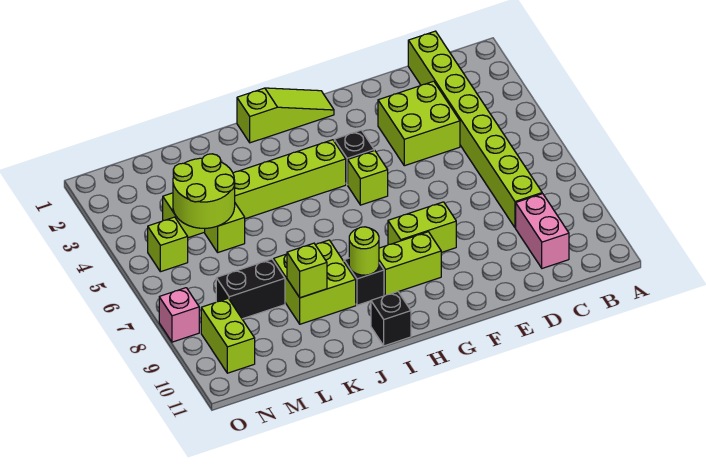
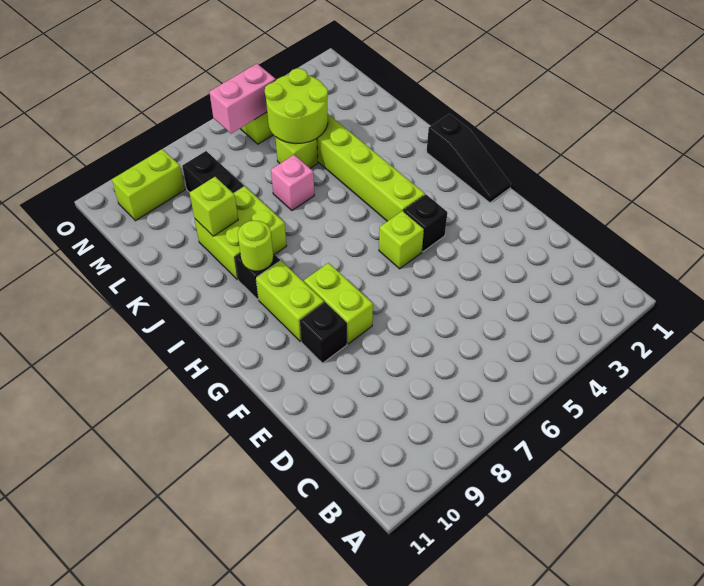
lime 1x8 brick [408,31,542,228] -> none
pink 1x2 brick [516,194,569,268] -> pink 1x2 brick moved to [209,64,276,134]
lime 2x2 brick [378,81,460,166] -> none
lime 1x3 slope [237,88,334,143] -> black 1x3 slope [427,114,511,203]
black 1x1 brick [371,292,411,346] -> black 1x1 brick moved to [300,302,347,363]
pink 1x1 brick [159,288,199,342] -> pink 1x1 brick moved to [271,155,314,210]

